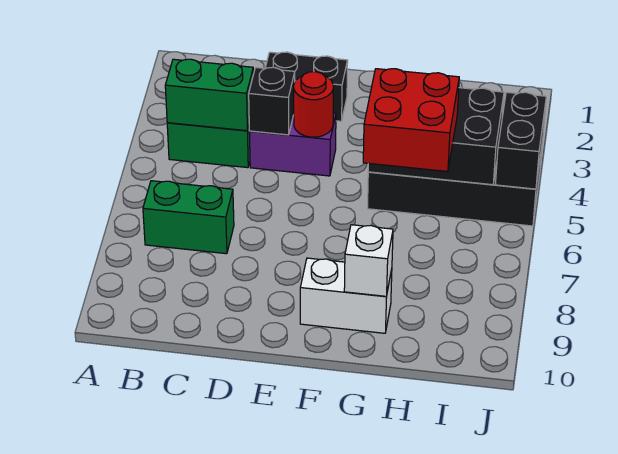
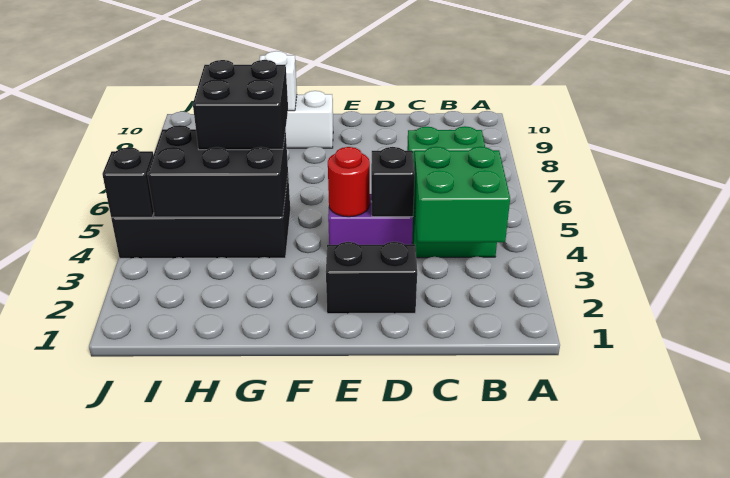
green 1x2 brick [165,59,253,131] -> green 2x2 brick [414,147,510,243]
red 2x2 brick [363,69,459,172] -> black 2x2 brick [193,60,288,150]
black 1x2 brick [495,92,546,189] -> black 1x1 brick [102,147,154,218]

